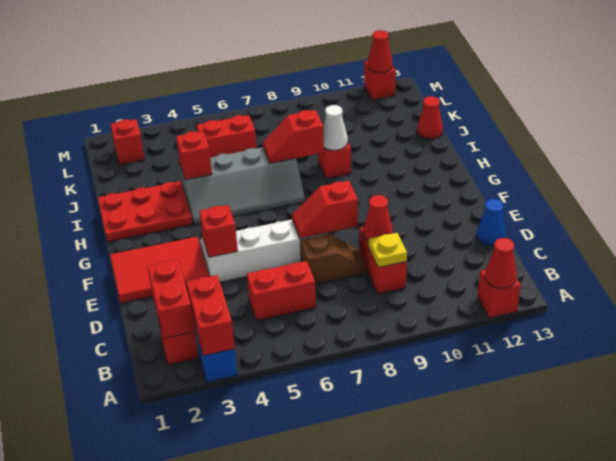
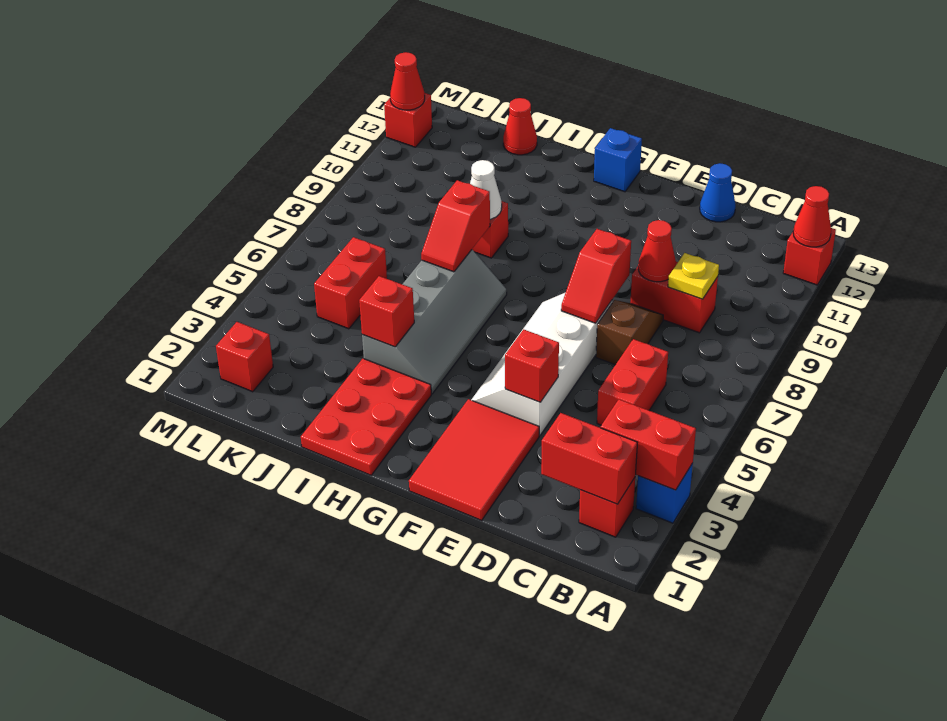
none -> blue 1x1 brick [594,128,642,192]

